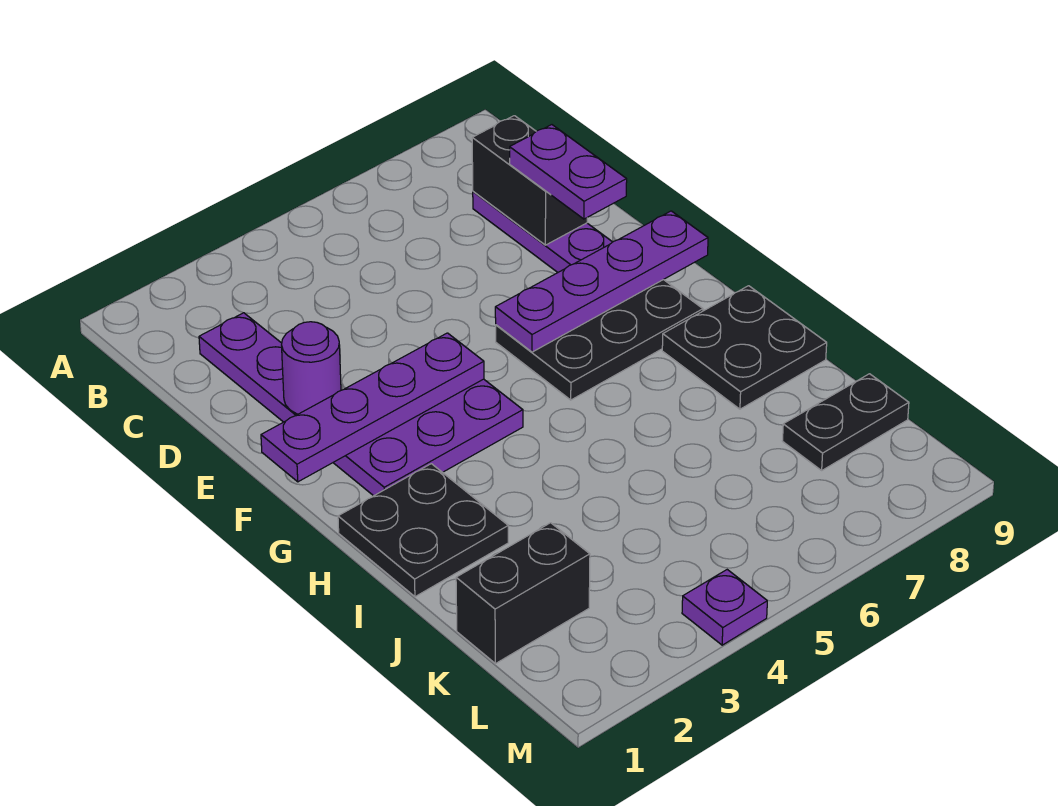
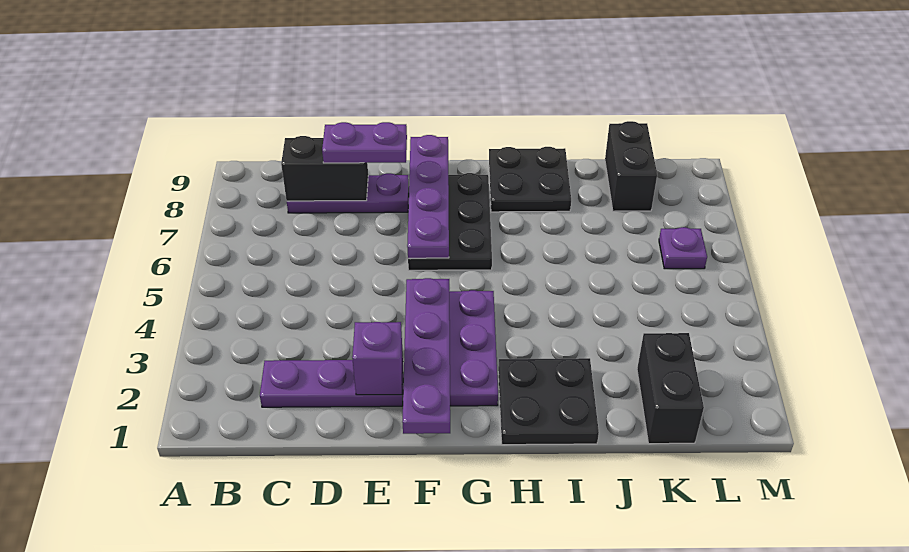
purple 1x1 round brick [282,322,341,414] -> purple 1x1 brick [352,322,403,395]
black 1x2 plate [782,374,909,470] -> black 1x2 brick [605,121,657,211]
purple 1x1 plate [682,570,767,645] -> purple 1x1 plate moved to [659,227,707,269]

